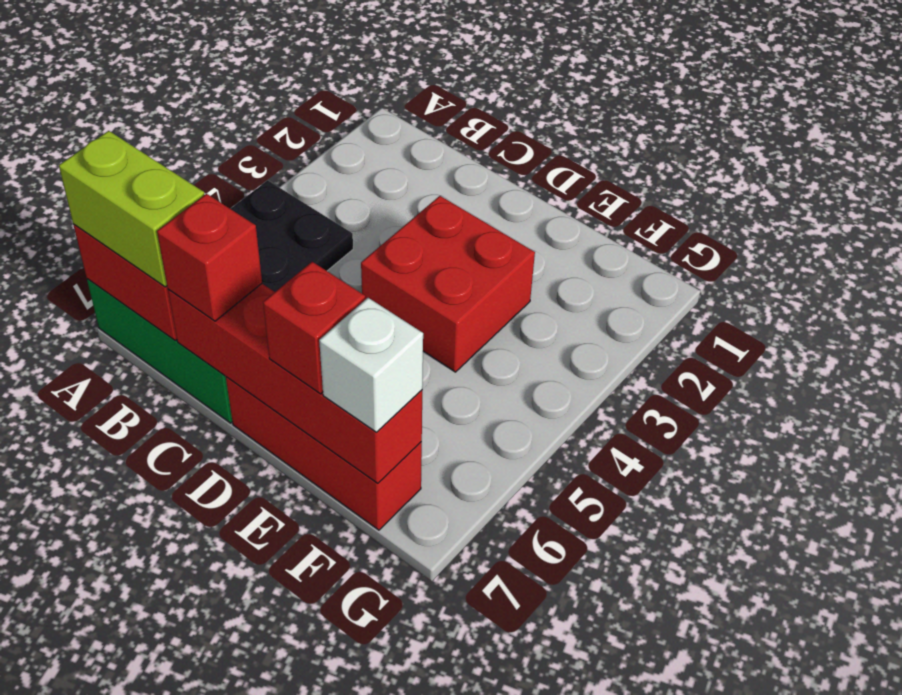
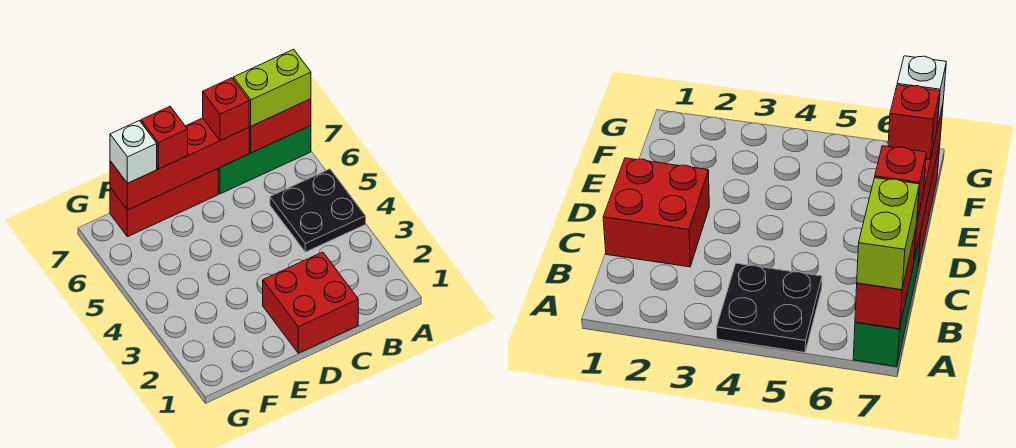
red 2x2 brick [361,196,535,372] -> red 2x2 brick moved to [263,252,358,353]

